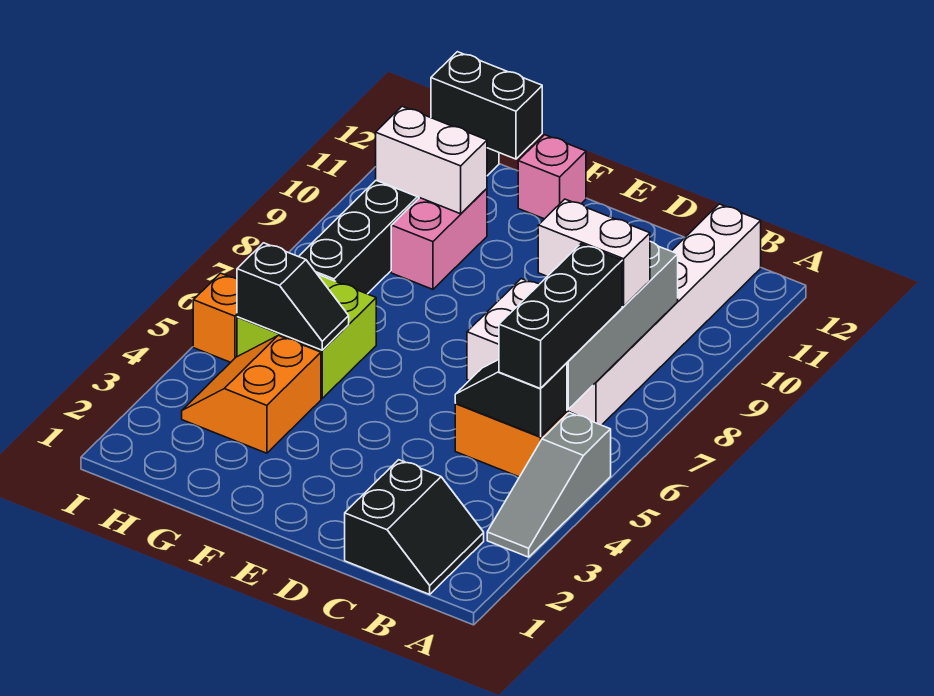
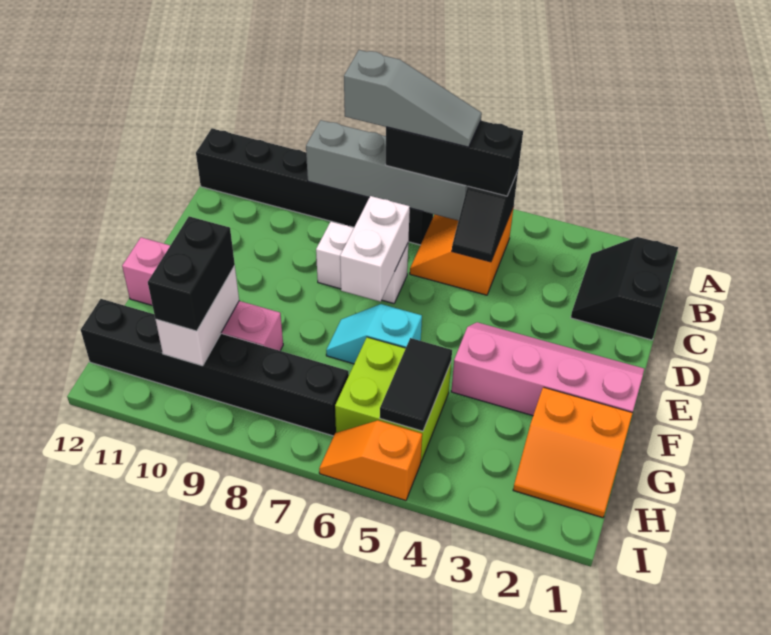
grey 1x3 slope [487,413,611,557] -> grey 1x3 slope moved to [344,50,482,147]
black 2x2 slope [345,460,484,594] -> black 2x2 slope turned to [571,237,678,340]
white 1x6 brick [567,204,761,425] -> black 1x6 brick [196,128,433,245]
white 1x2 brick [538,199,650,307] -> white 1x2 brick moved to [340,196,410,302]
none -> pink 2x4 slope [451,322,644,416]
none -> cyan 1x2 slope [326,304,422,364]
orange 2x2 slope [182,335,321,453] -> orange 2x2 slope moved to [513,387,633,518]
black 1x2 slope [237,243,349,350] -> black 1x2 tile [380,338,452,431]
black 1x2 brick [431,52,542,159] -> black 1x2 brick moved to [148,216,235,331]

